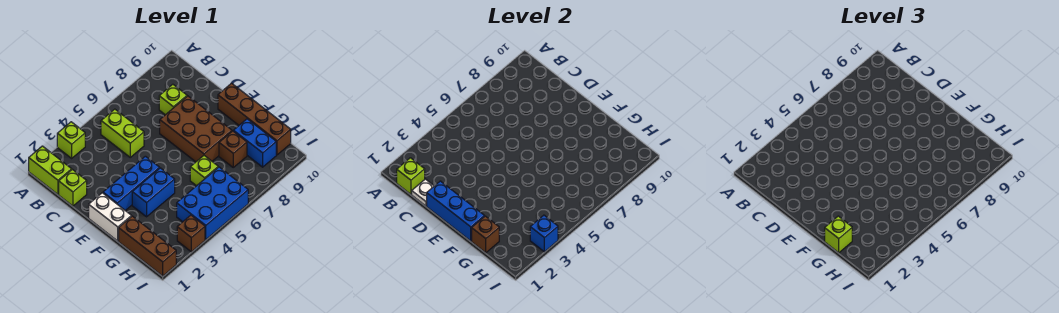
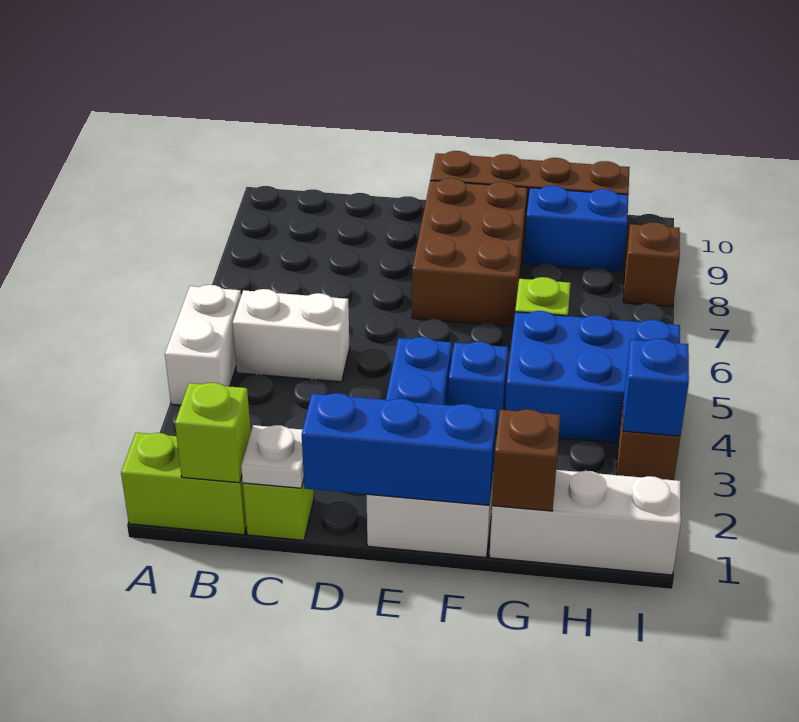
lime 1x1 brick [57,122,85,158] -> none
none -> white 1x2 brick [165,285,241,405]
lime 1x2 brick [101,109,144,157] -> white 1x2 brick [233,289,350,382]
lime 1x1 brick [159,84,187,115] -> none
brown 2x3 brick [160,96,232,162] -> brown 2x3 brick turned to [412,178,527,326]
blue 1x2 brick [132,168,175,217] -> blue 1x1 brick [448,342,508,433]
brown 1x3 brick [119,216,176,276] -> white 1x3 brick [489,470,681,575]
lime 1x1 brick [825,216,852,253] -> none
brown 1x1 brick [219,131,247,167] -> brown 1x1 brick moved to [623,222,680,307]
blue 2x3 brick [177,167,248,240] -> blue 2x3 brick turned to [505,311,680,443]

